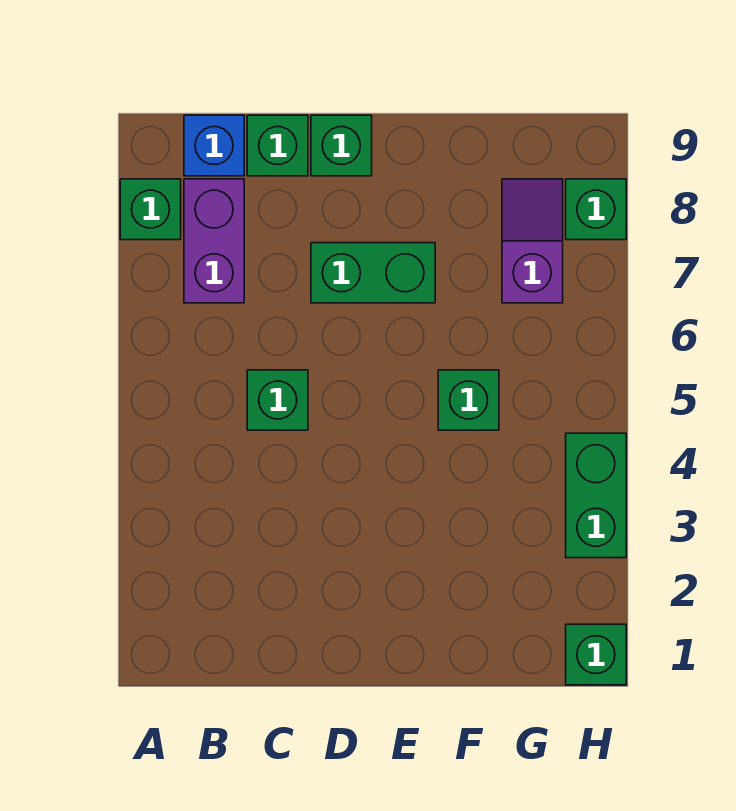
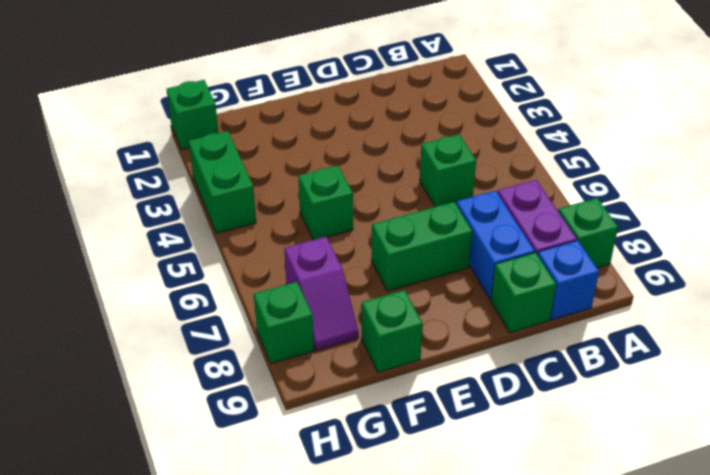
none -> blue 1x2 brick [456,191,535,299]
green 1x1 brick [311,115,372,176] -> green 1x1 brick moved to [361,290,423,372]

